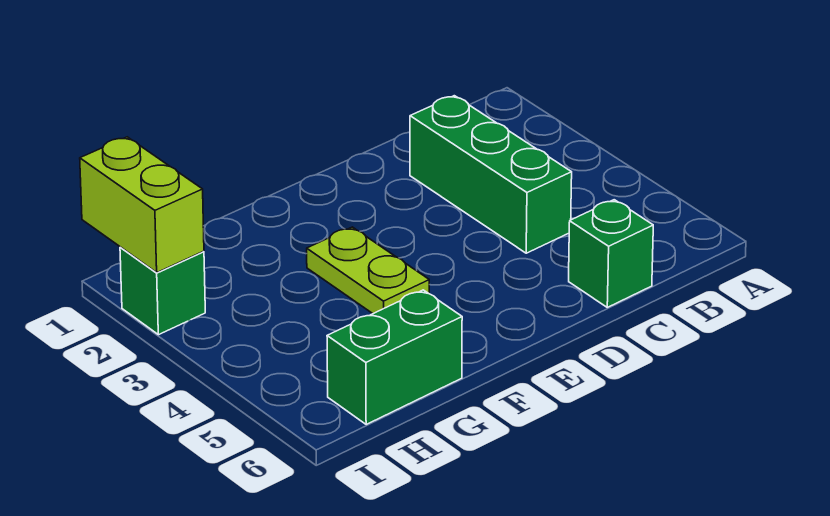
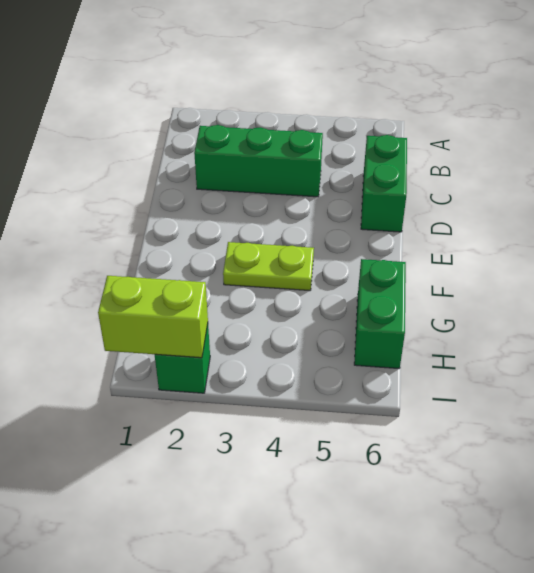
green 1x1 brick [569,200,653,307] -> green 1x2 brick [361,135,407,232]

